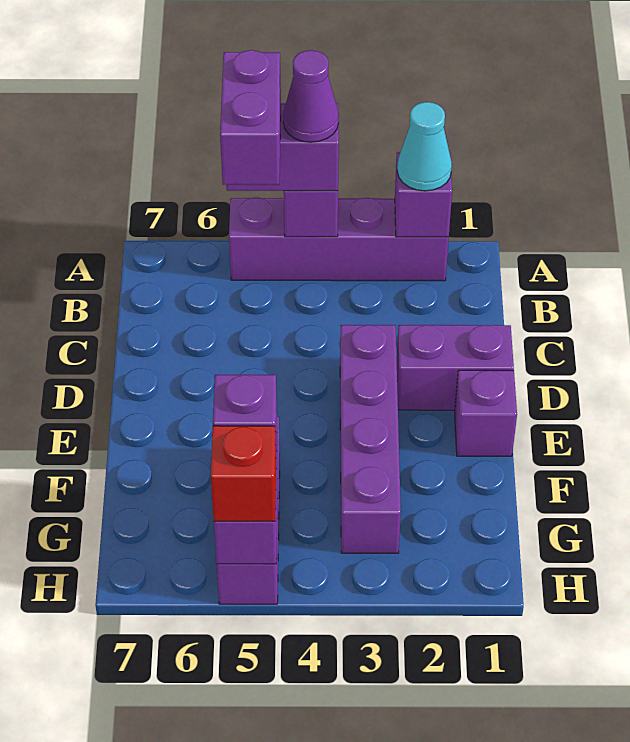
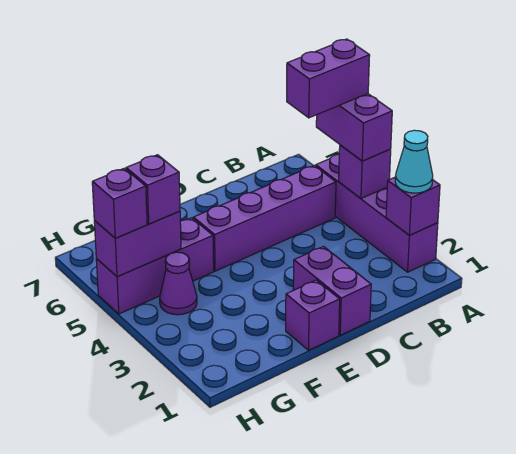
purple 1x1 cone [283,50,339,142] -> purple 1x1 cone moved to [160,252,197,315]
purple 1x4 brick [340,325,401,553] -> purple 1x4 brick moved to [193,165,336,271]
red 1x1 brick [211,426,276,521] -> purple 1x1 brick [92,168,147,238]

